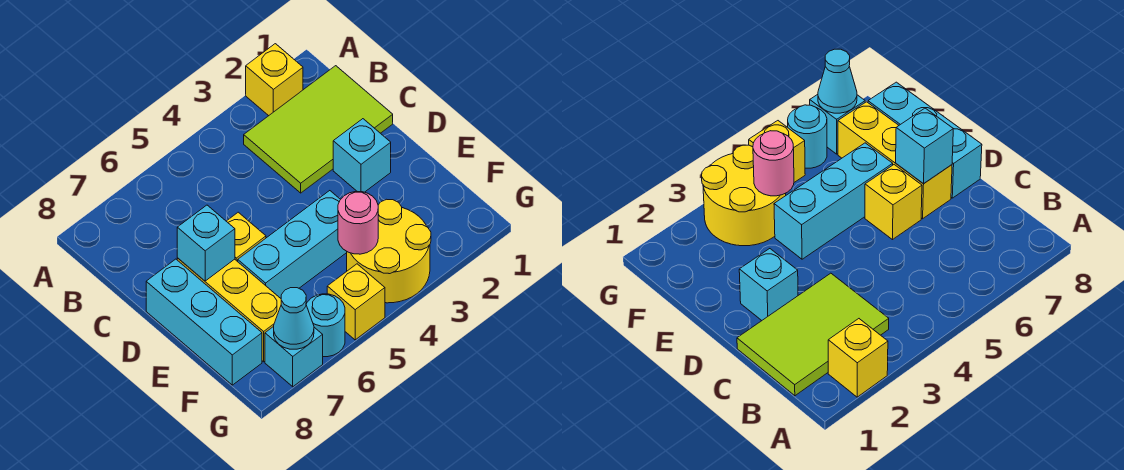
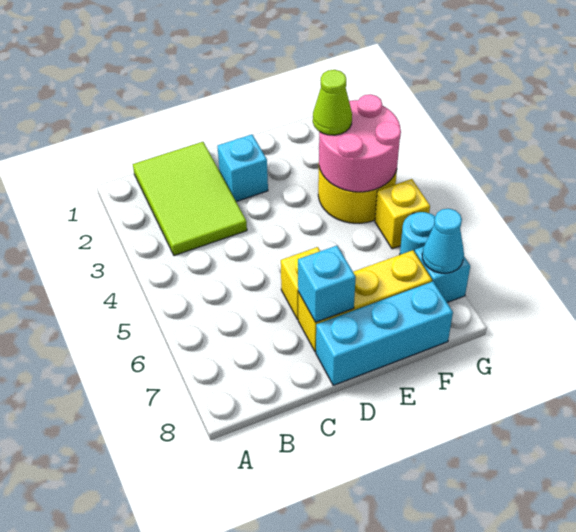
yellow 1x1 brick [246,44,303,116] -> none
cyan 1x3 brick [238,191,347,298] -> none
none -> lime 1x1 cone [313,70,352,135]
pink 1x1 round brick [338,192,378,254] -> pink 2x2 round brick [319,94,401,192]

